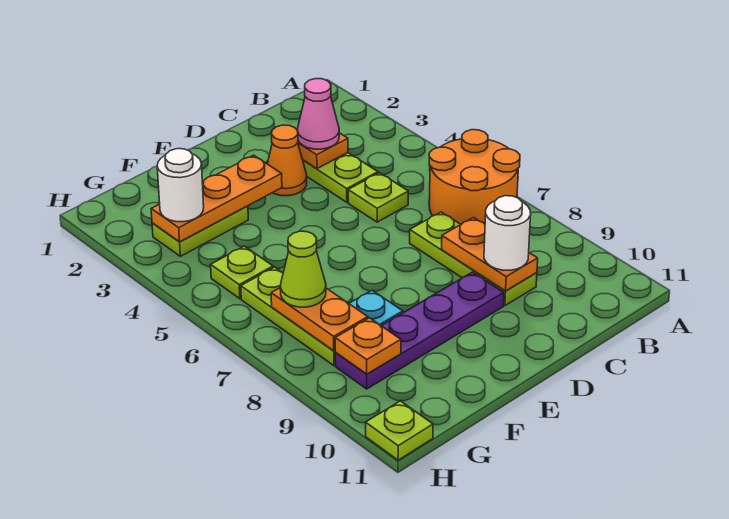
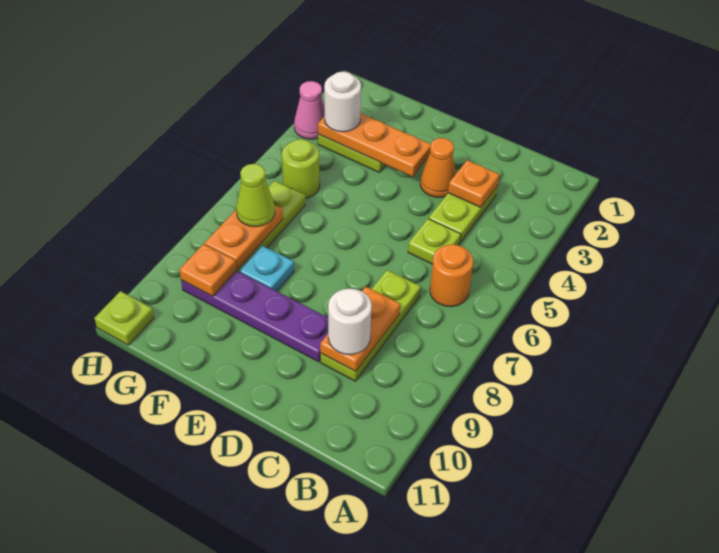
orange 2x2 round brick [429,130,520,224] -> orange 1x1 round brick [430,244,473,307]
pink 1x1 cone [297,79,339,149] -> pink 1x1 cone moved to [294,81,325,139]
lime 1x1 plate [211,246,273,299] -> lime 1x1 round brick [282,139,320,198]

